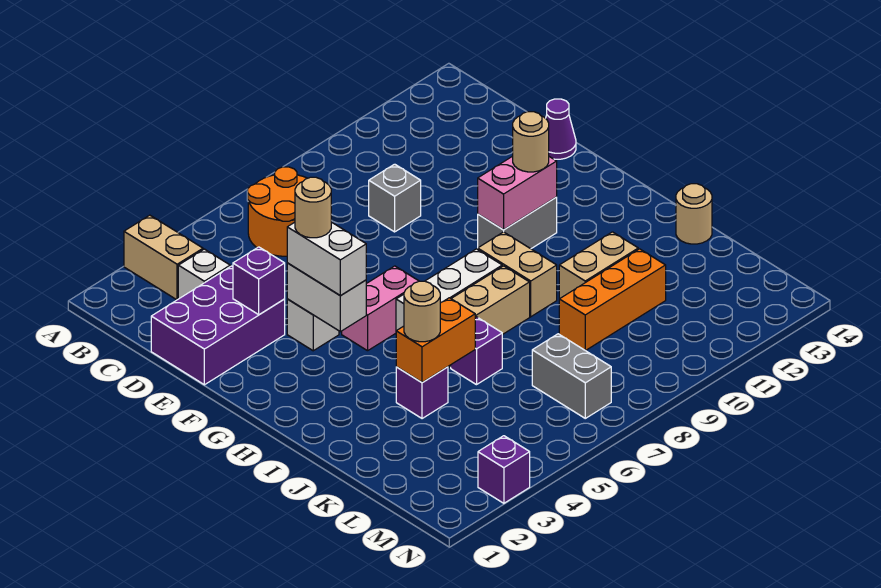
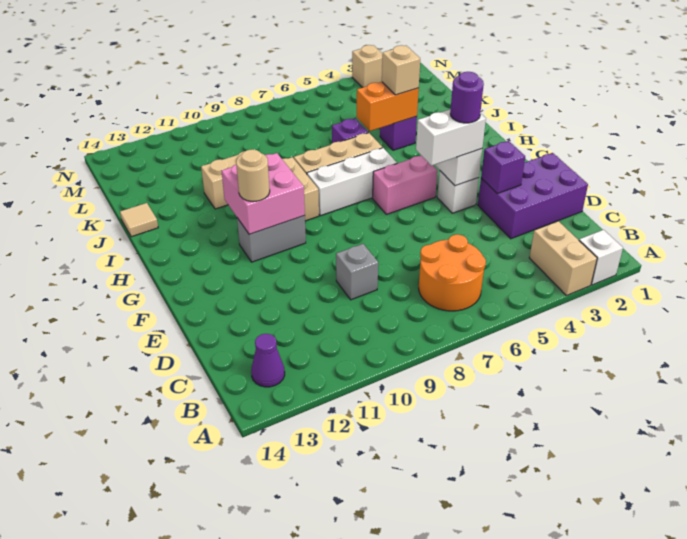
white 1x1 brick [178,249,230,299] -> white 1x1 brick moved to [579,230,623,285]
purple 1x1 cone [546,99,576,159] -> purple 1x1 cone moved to [251,334,285,387]
white 1x2 brick [287,222,366,295] -> white 1x2 brick turned to [416,109,486,166]
tan 1x1 round brick [295,177,331,238] -> purple 1x1 round brick [450,72,484,123]
pink 1x2 brick [478,156,557,230] -> pink 2x2 brick [222,153,305,234]
tan 1x1 round brick [404,281,440,342] -> tan 1x1 brick [382,45,420,95]
tan 1x1 round brick [676,184,712,244] -> tan 1x1 tile [120,203,158,237]
orange 1x3 brick [559,249,666,351] -> none
grey 1x2 brick [532,334,611,418] -> none
purple 1x1 brick [478,436,530,503] -> tan 1x1 brick [352,45,382,88]

